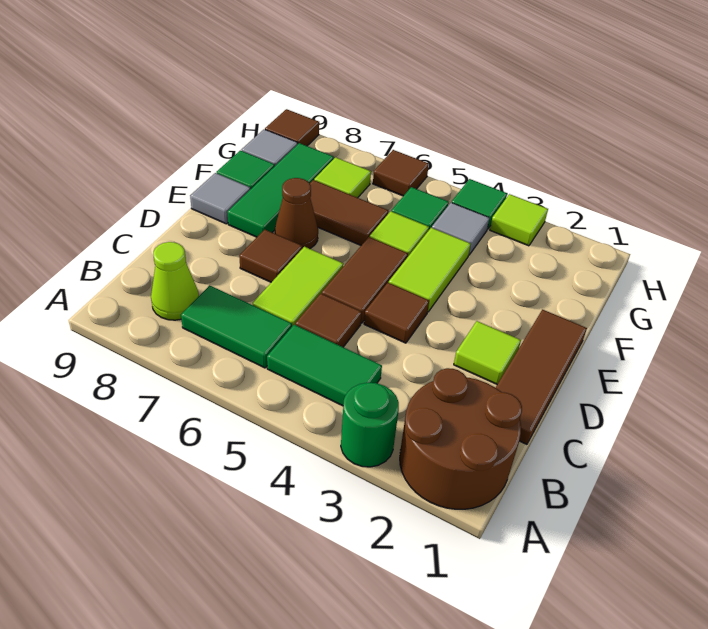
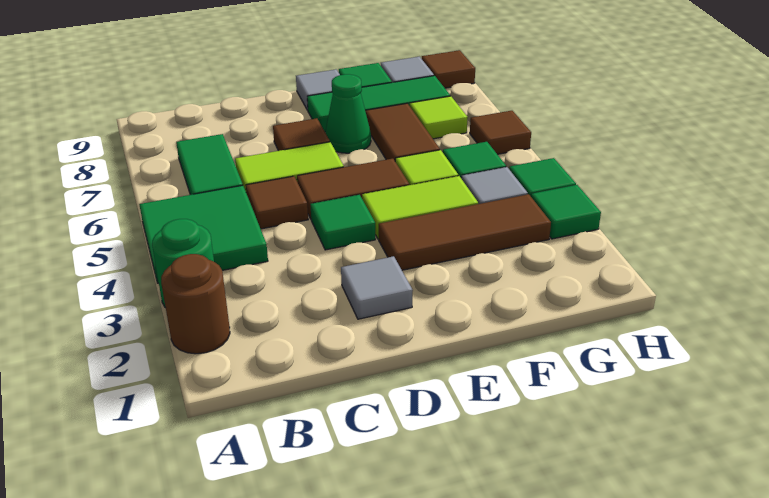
brown 2x2 round brick [400,368,522,509] -> brown 1x1 round brick [161,254,230,354]
green 1x2 tile [267,325,382,406] -> green 2x2 tile [139,185,268,283]
lime 1x1 cone [151,242,199,320] -> none
brown 1x3 tile [496,310,587,444] -> brown 1x3 tile moved to [379,194,551,270]
lime 1x1 tile [454,321,521,384] -> grey 1x1 tile [341,256,413,319]
brown 1x1 tile [364,283,429,343] -> green 1x1 tile [310,195,375,250]
brown 1x1 cone [275,178,318,249] -> green 1x1 cone [325,74,371,153]
lime 1x1 tile [490,194,548,246] -> green 1x1 tile [531,185,601,239]

